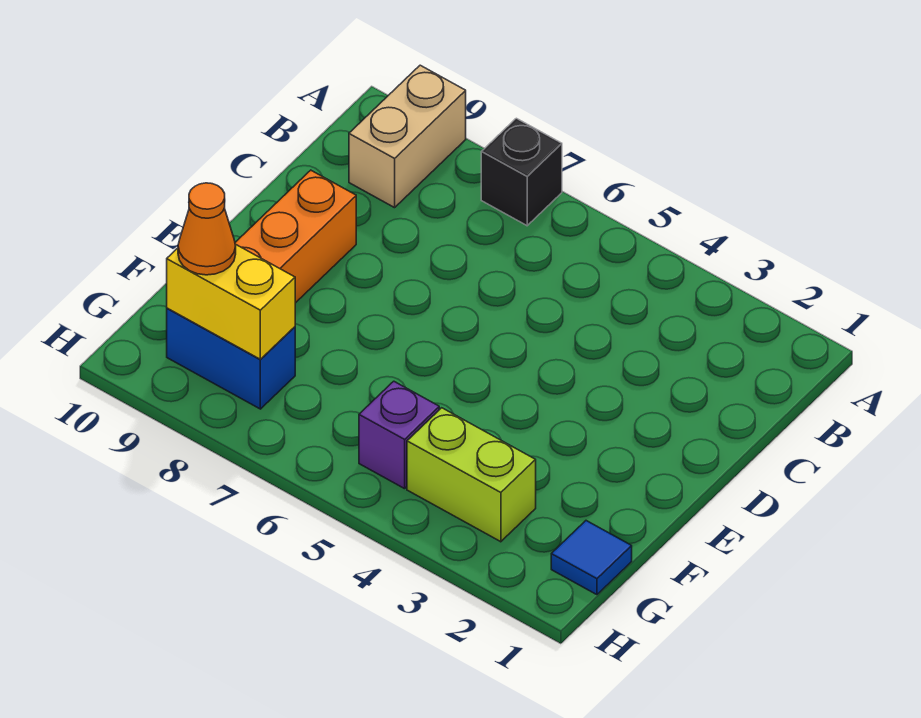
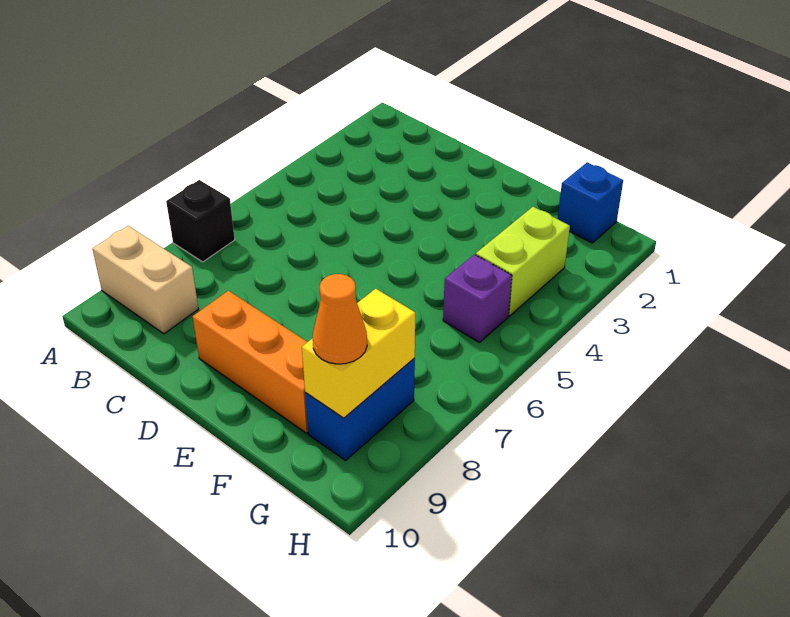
blue 1x1 tile [551,521,632,595] -> blue 1x1 brick [558,162,623,243]

